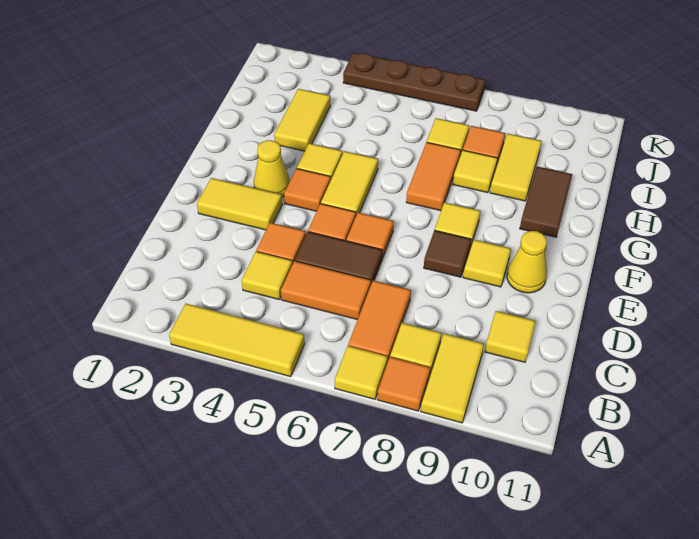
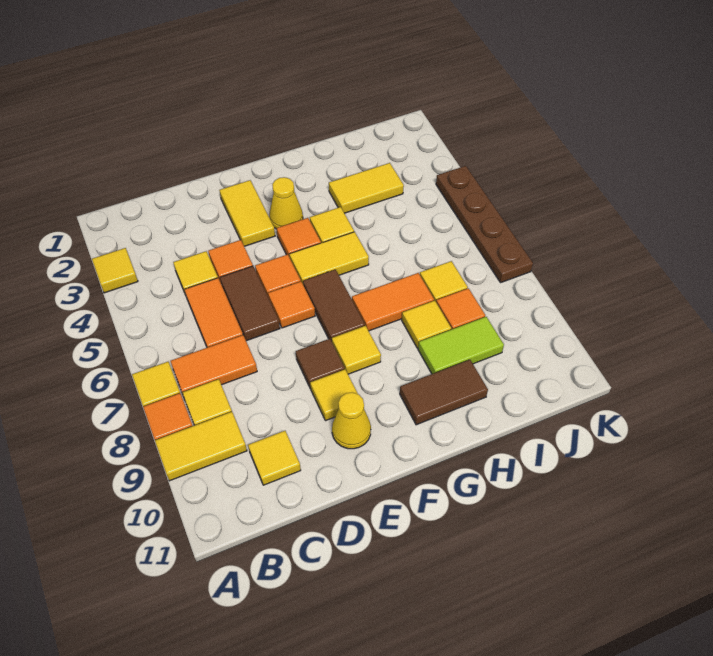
yellow 1x3 tile [169,304,305,377] -> yellow 1x1 tile [92,248,138,293]
none -> brown 1x2 tile [303,270,365,341]
yellow 1x2 tile [490,133,542,201] -> lime 1x2 tile [418,317,504,374]

